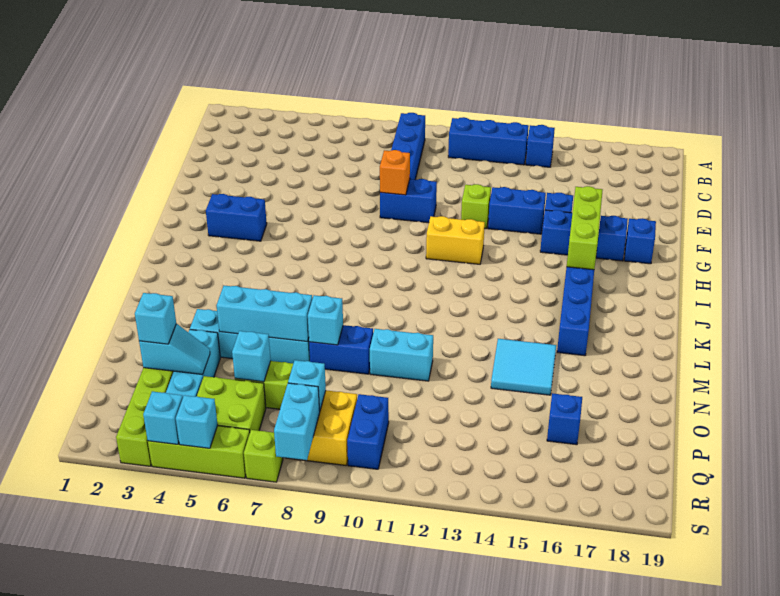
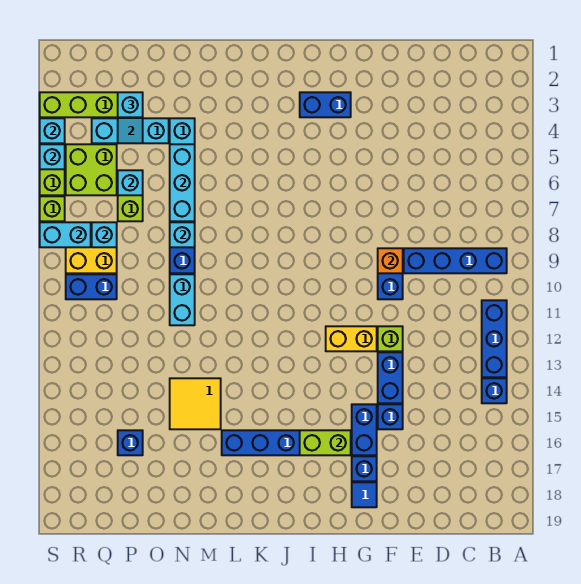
lime 1x3 brick [567,186,603,270] -> lime 1x2 brick [300,430,351,455]
blue 1x1 brick [624,218,656,264] -> blue 1x1 tile [352,482,377,507]
blue 1x2 brick [206,194,267,241] -> blue 1x2 brick turned to [300,92,351,117]
yellow 1x2 brick [426,216,485,264] -> yellow 1x2 brick turned to [326,326,377,351]
cyan 2x2 tile [491,339,556,395] -> yellow 2x2 tile [170,378,221,429]

